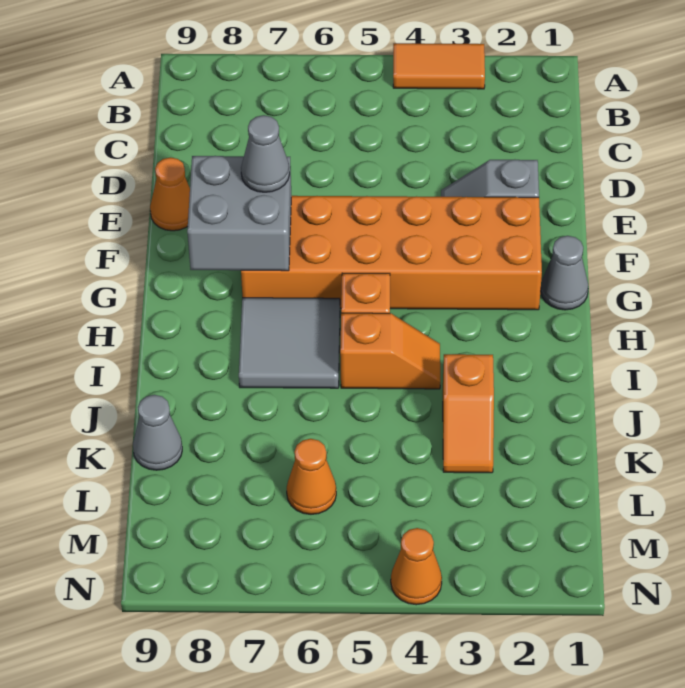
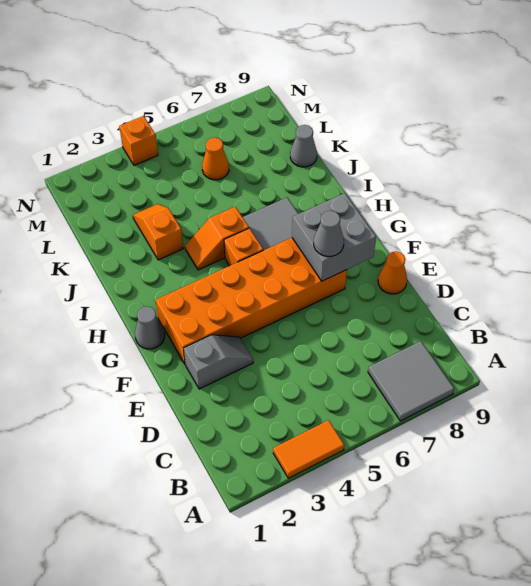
none -> grey 2x2 tile [368,341,454,421]
orange 1x1 cone [391,528,442,605] -> orange 1x1 brick [119,116,158,165]

